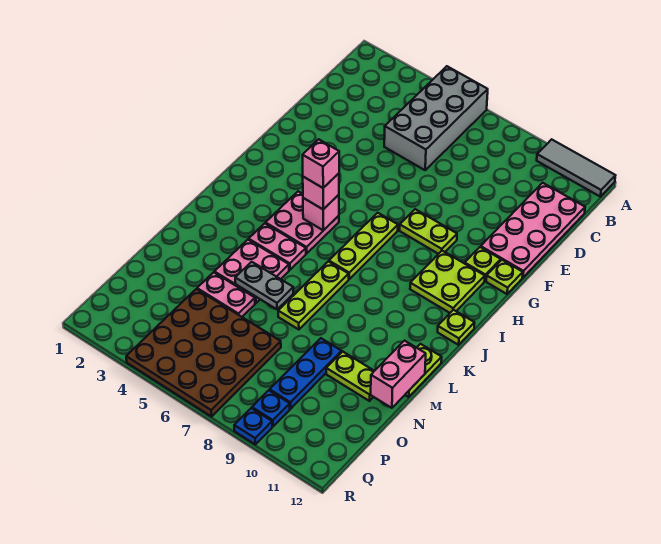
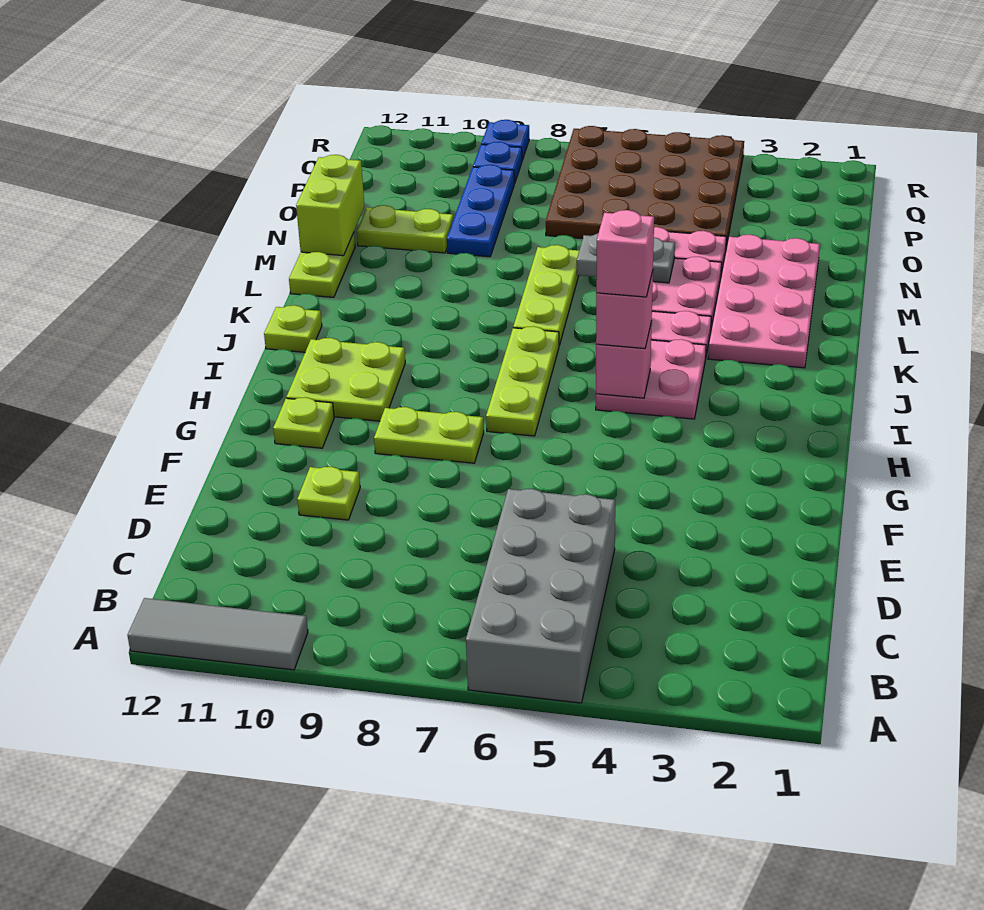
pink 2x4 plate [481,183,585,277] -> pink 2x4 plate moved to [708,235,820,368]
lime 1x1 plate [486,260,523,294] -> lime 1x1 plate moved to [297,467,360,520]
pink 1x2 brick [371,341,426,408] -> lime 1x2 brick [296,155,364,256]

